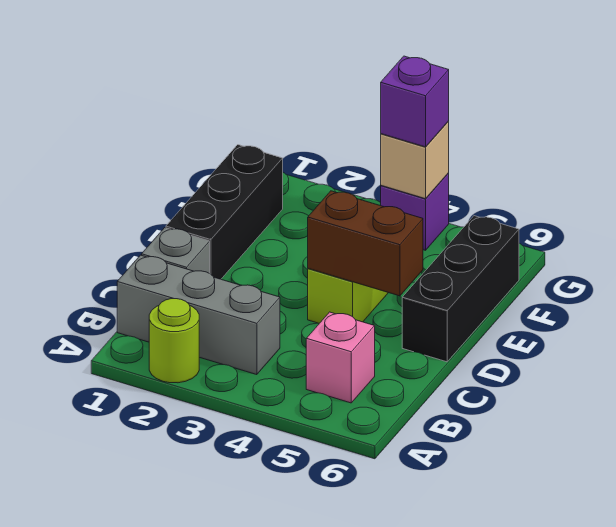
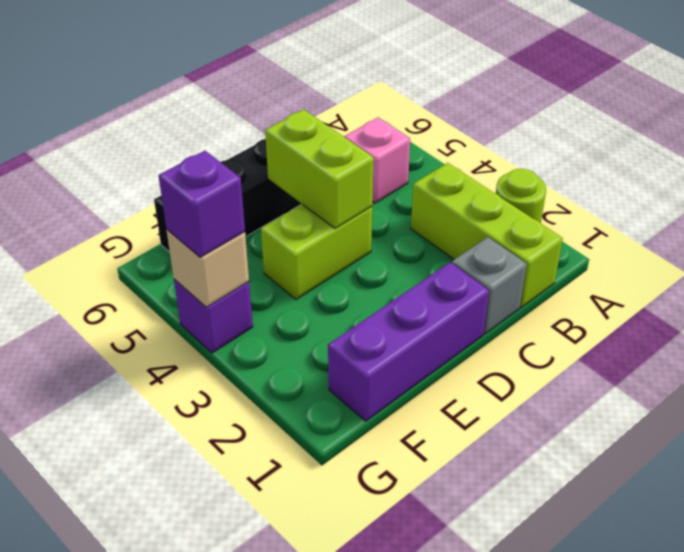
grey 1x3 brick [117,255,280,375] -> lime 1x3 brick [411,163,563,307]
black 1x3 brick [166,145,283,279] -> purple 1x3 brick [328,262,489,421]
brown 1x2 brick [308,191,423,296] -> lime 1x2 brick [265,109,374,229]

